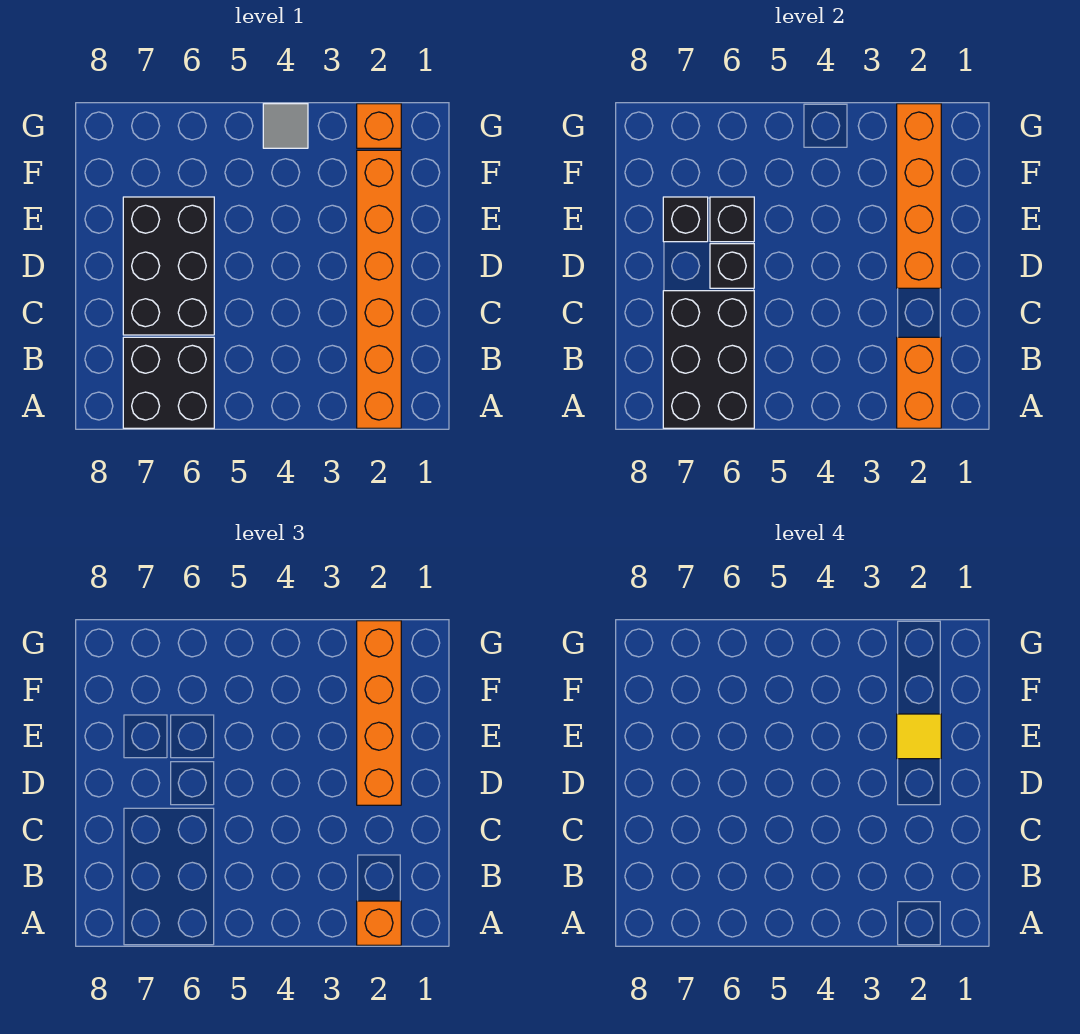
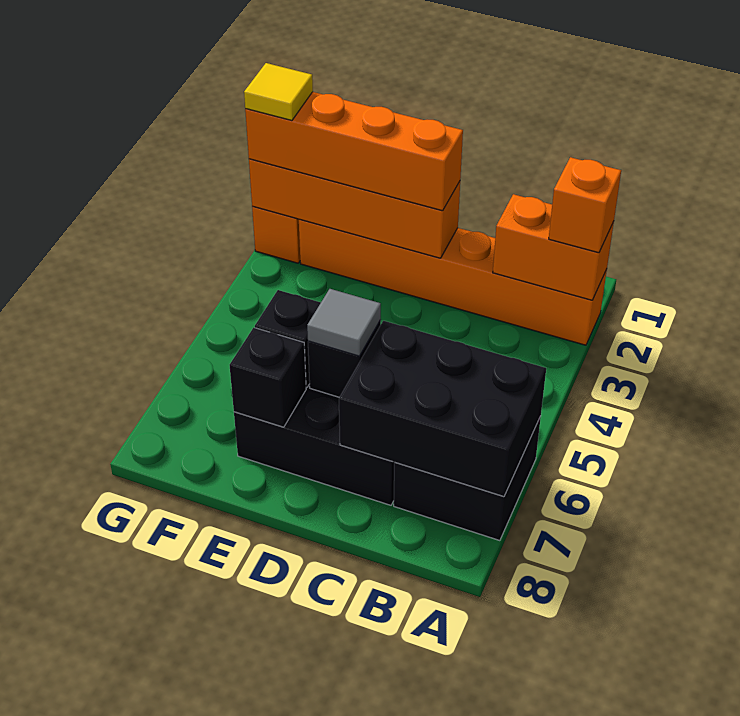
yellow 1x1 tile [897,714,941,759] -> yellow 1x1 tile moved to [244,63,313,121]
grey 1x1 tile [263,104,308,148] -> grey 1x1 tile moved to [307,289,381,356]

